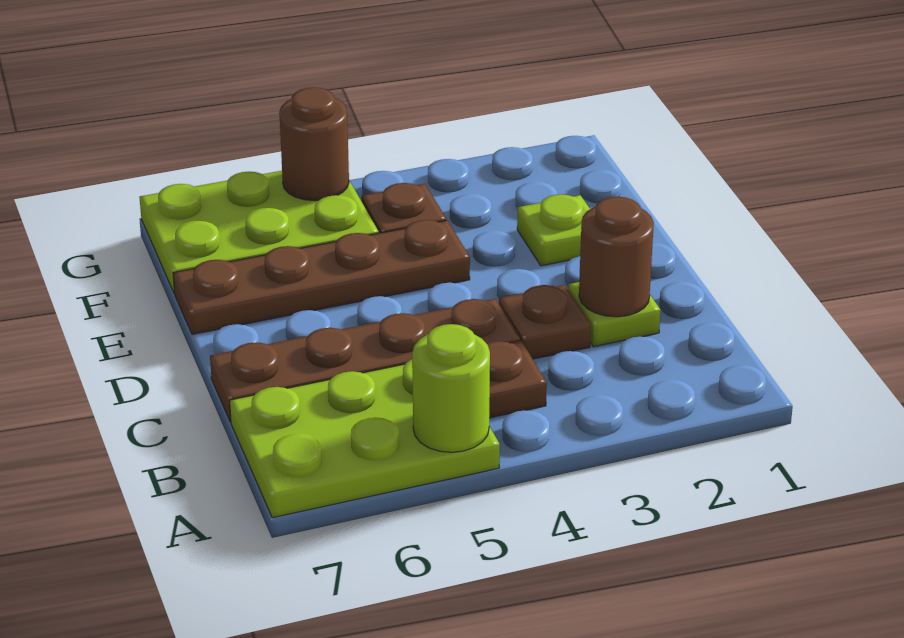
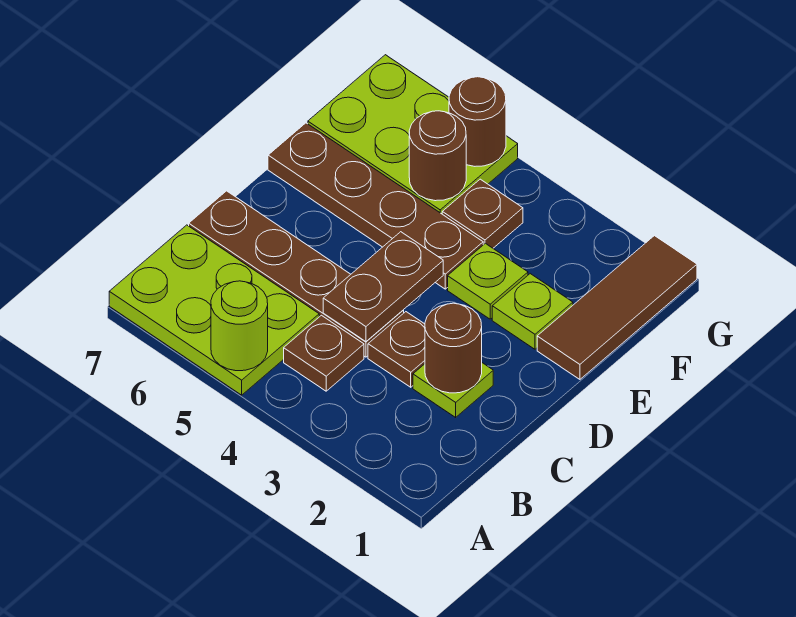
none -> brown 1x2 plate [323,232,443,342]
none -> brown 1x3 tile [537,236,697,379]
none -> lime 1x1 plate [448,243,528,319]
none -> brown 1x1 round brick [409,111,466,201]

